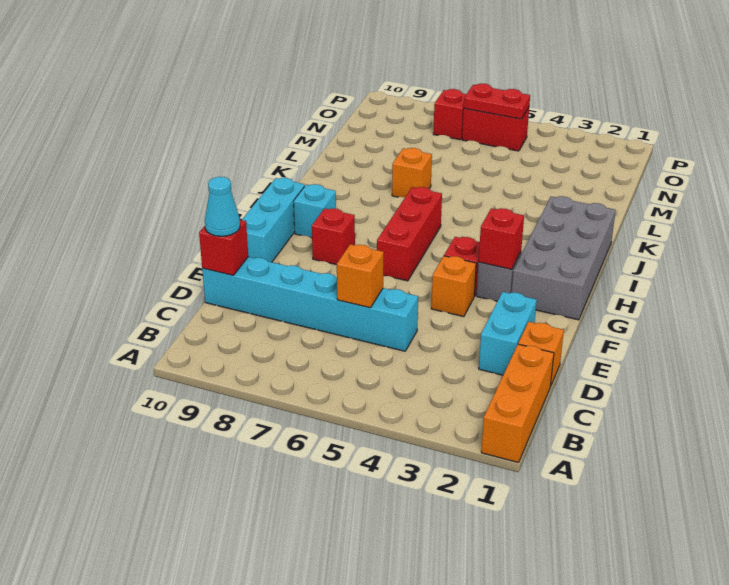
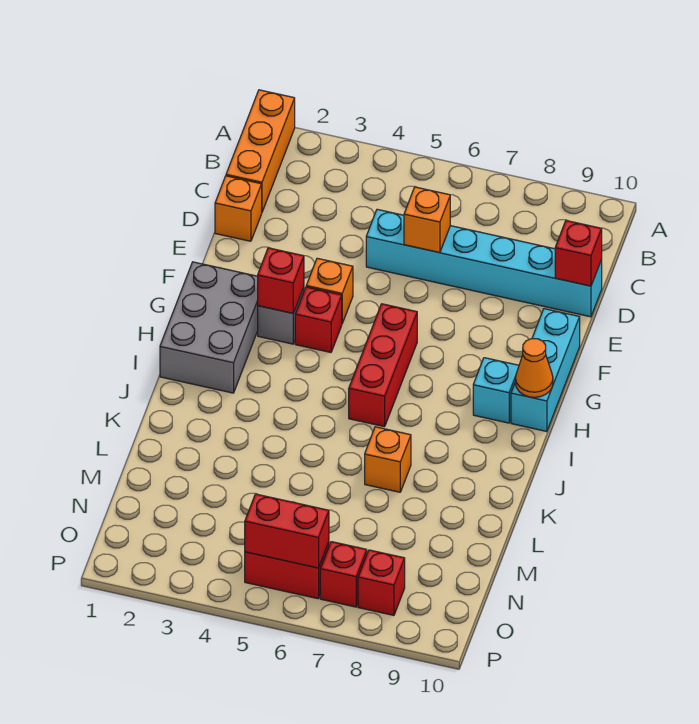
cyan 1x2 brick [479,292,537,375] -> none
cyan 1x1 cone [205,177,240,236] -> none
grey 2x4 brick [512,196,616,320] -> grey 2x3 brick [160,262,258,393]
red 1x1 brick [312,208,355,265] -> red 1x1 brick moved to [358,550,405,615]
none -> orange 1x1 cone [516,339,553,397]
red 1x2 plate [464,84,530,119] -> red 1x2 brick [245,494,329,568]

